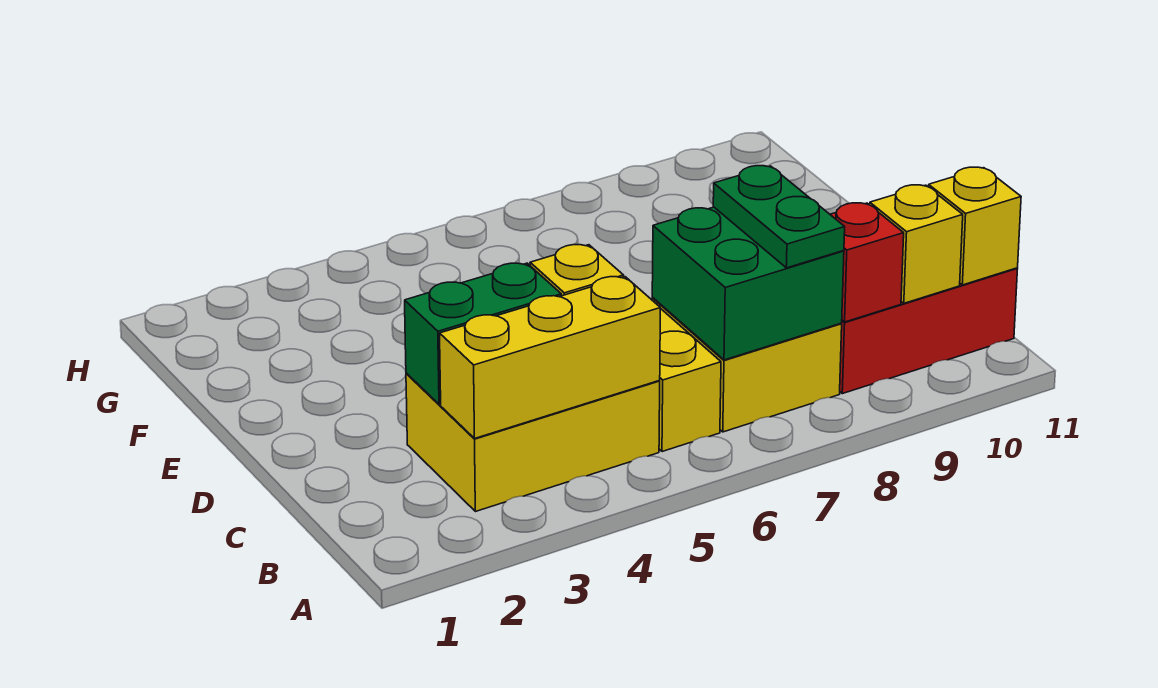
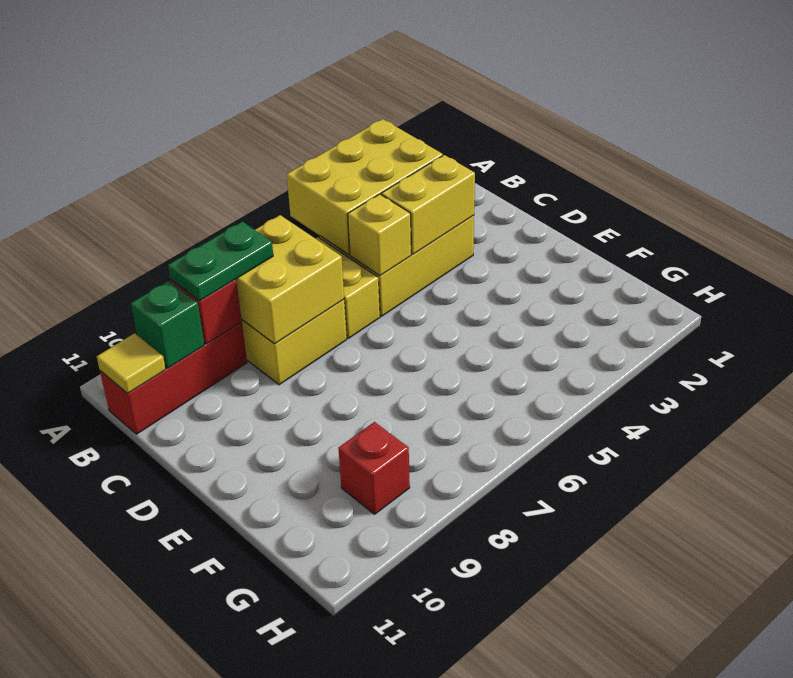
yellow 1x3 brick [440,277,660,438] -> yellow 2x3 brick [287,119,443,255]
green 2x2 brick [652,207,844,360] -> yellow 2x2 brick [236,215,344,344]
green 1x2 plate [713,166,845,268] -> green 1x2 plate turned to [168,221,273,301]
yellow 1x1 brick [870,185,963,303] -> green 1x1 brick [131,281,204,368]
yellow 1x1 brick [929,167,1021,285] -> yellow 1x1 tile [97,333,166,394]
green 1x2 brick [405,263,561,404] -> yellow 1x2 brick [381,155,475,254]
none -> red 1x1 brick [338,422,410,514]

